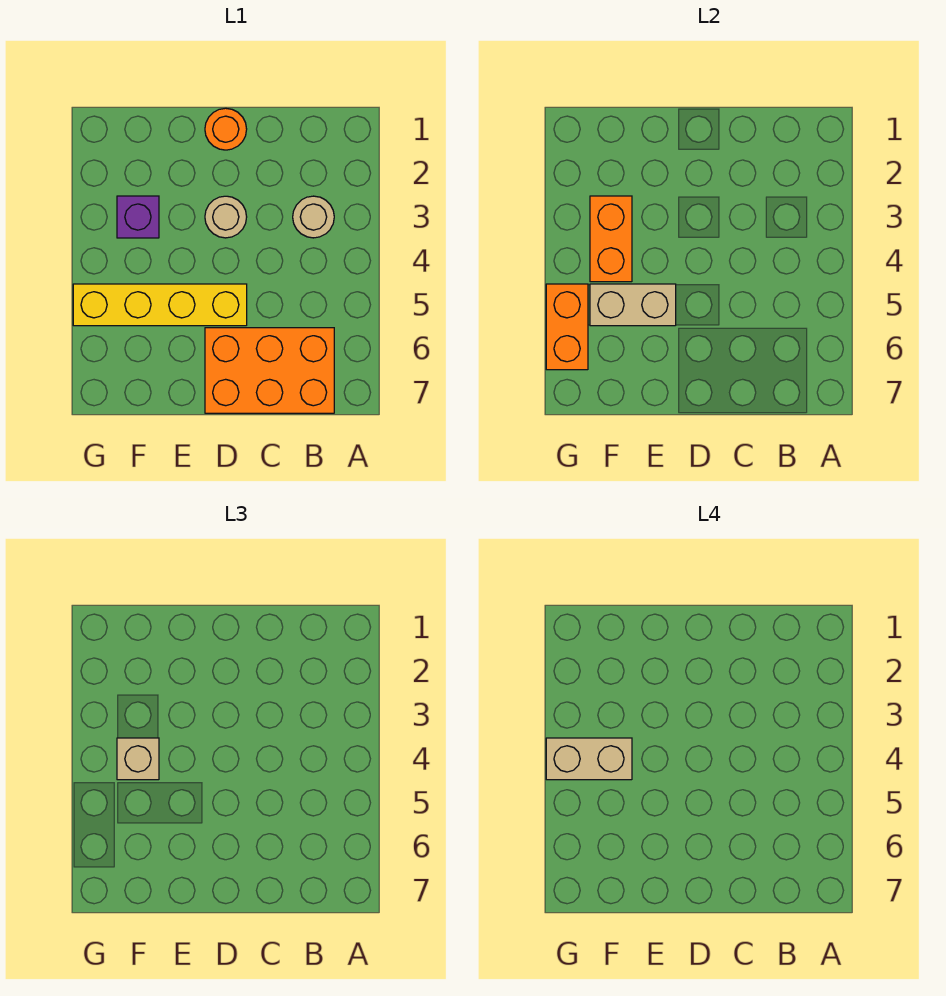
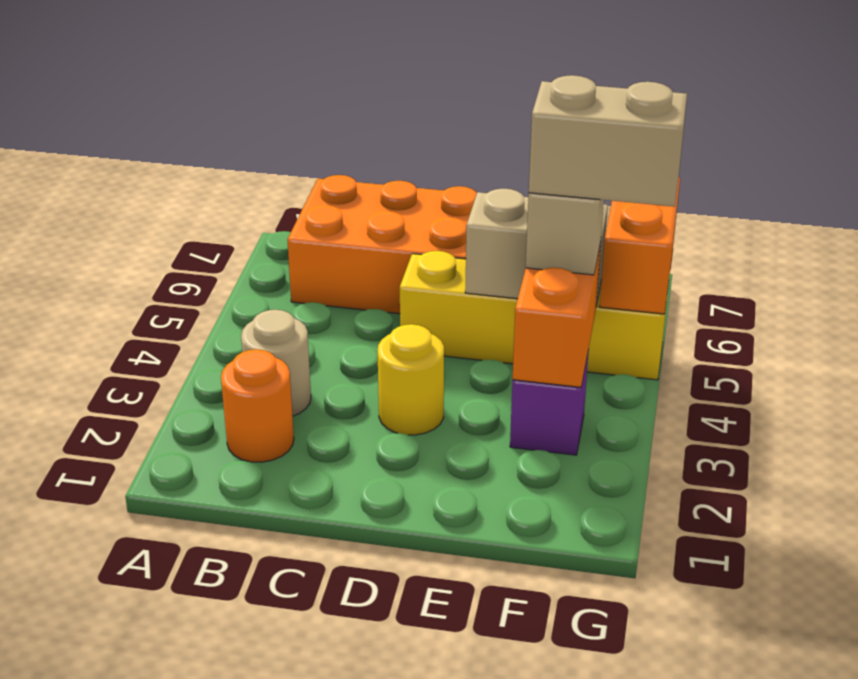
orange 1x1 round brick [205,108,247,150] -> orange 1x1 round brick moved to [221,349,294,462]
tan 1x1 round brick [205,196,247,238] -> yellow 1x1 round brick [377,324,444,435]

